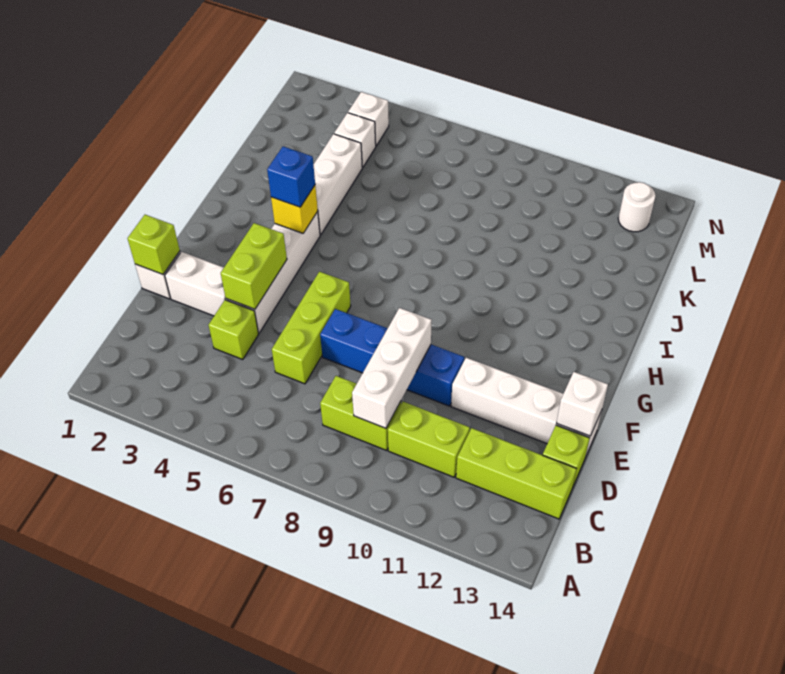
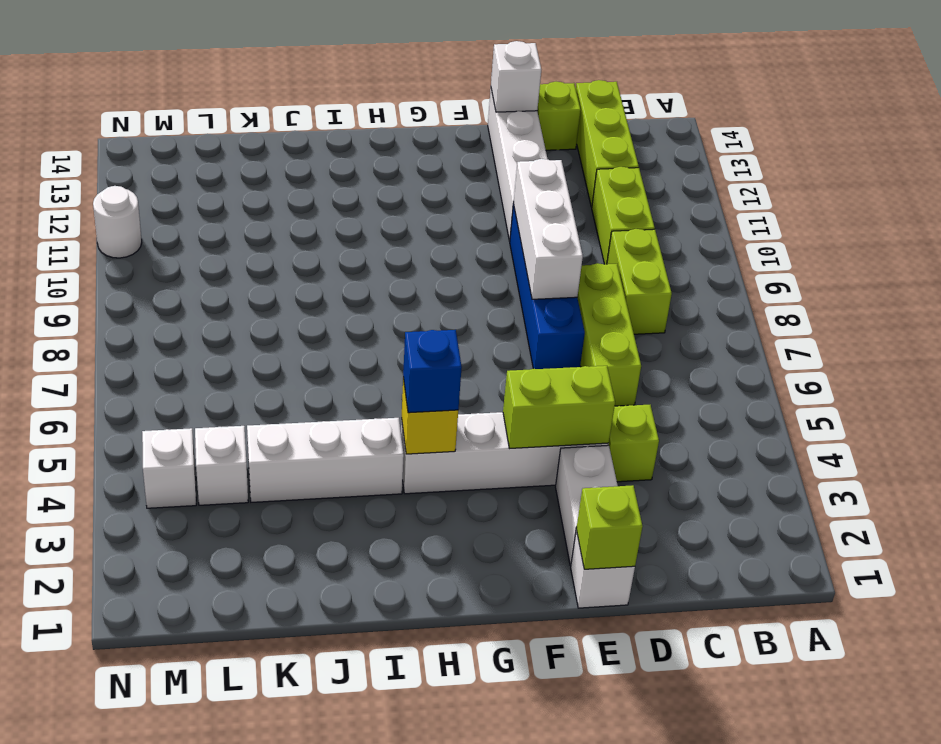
white 1x3 brick [352,308,432,428] -> white 1x3 brick turned to [514,159,583,299]
lime 1x3 brick [272,272,351,384] -> lime 1x3 brick turned to [577,263,641,406]
white 1x1 round brick [618,182,656,232] -> white 1x1 round brick moved to [93,186,142,258]

